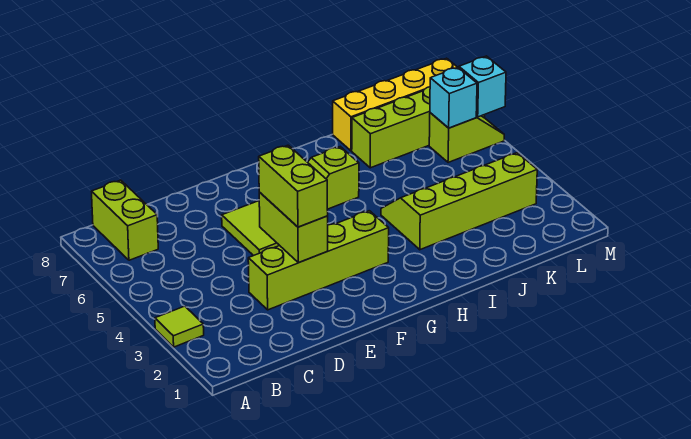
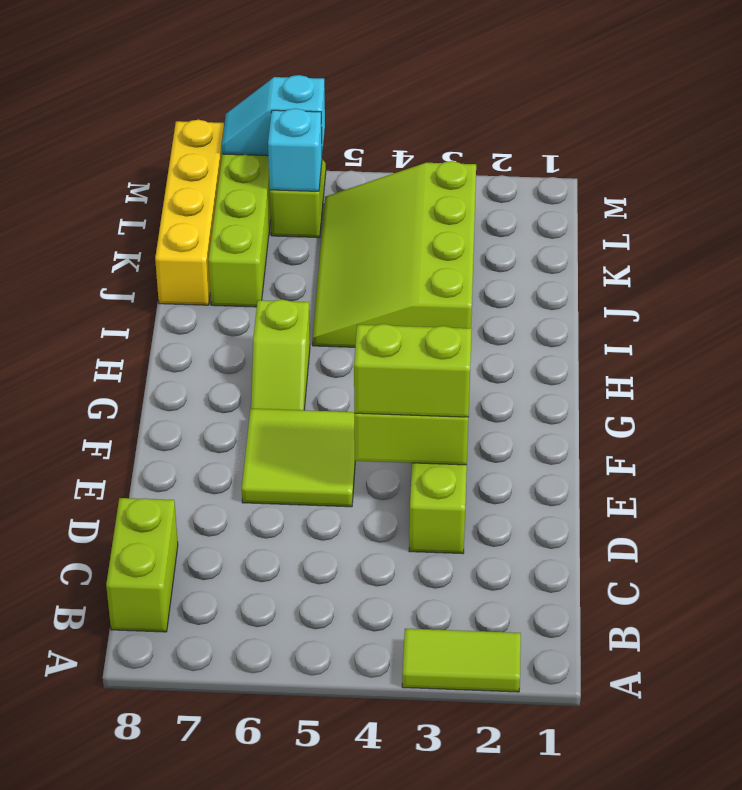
lime 1x1 tile [155,306,204,347] -> lime 1x2 tile [402,629,521,692]
lime 1x2 brick [91,180,158,260] -> lime 1x2 brick turned to [106,498,178,632]
lime 2x4 slope [381,153,537,250] -> lime 3x4 slope [313,161,476,347]

